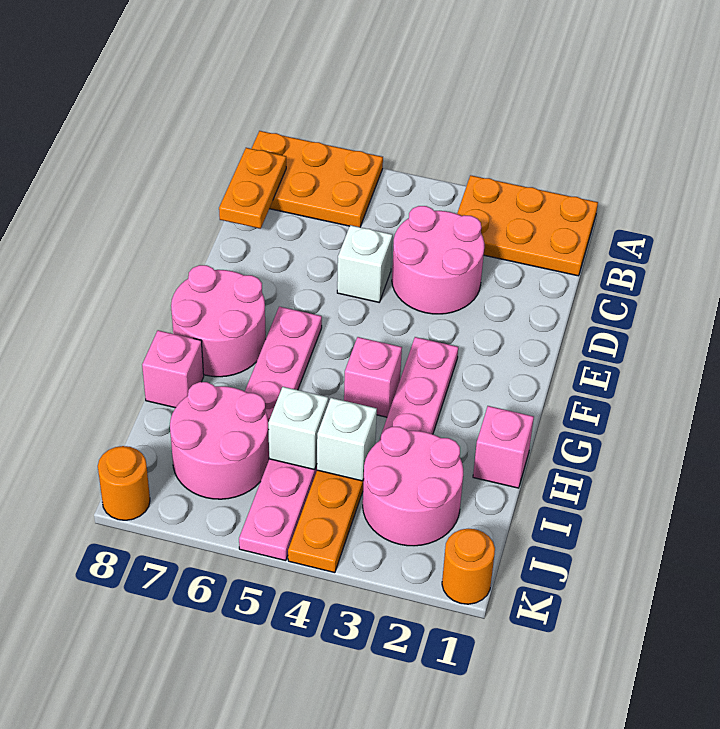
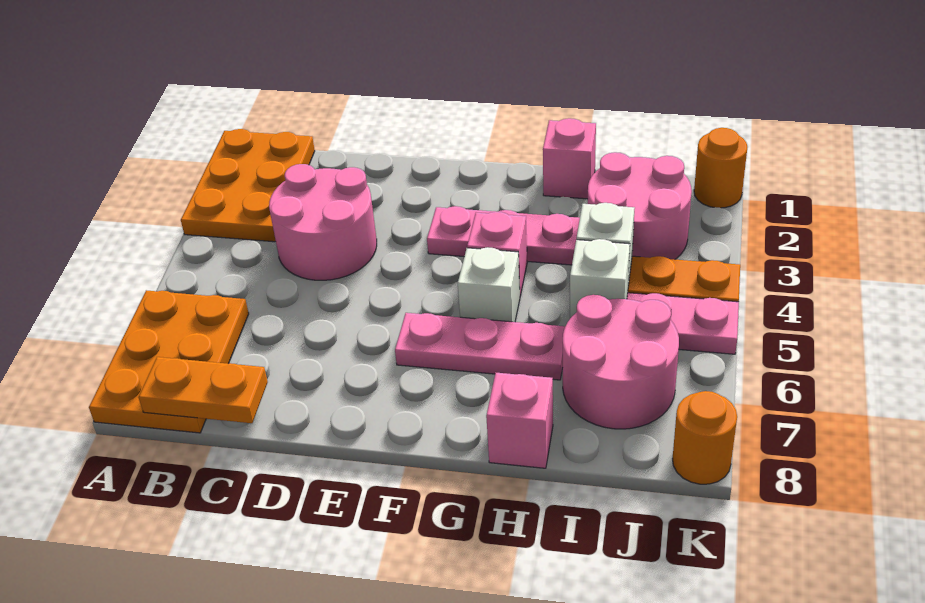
white 1x1 brick [337,225,393,302] -> white 1x1 brick moved to [458,247,520,322]
pink 2x2 round brick [171,265,266,377] -> none

